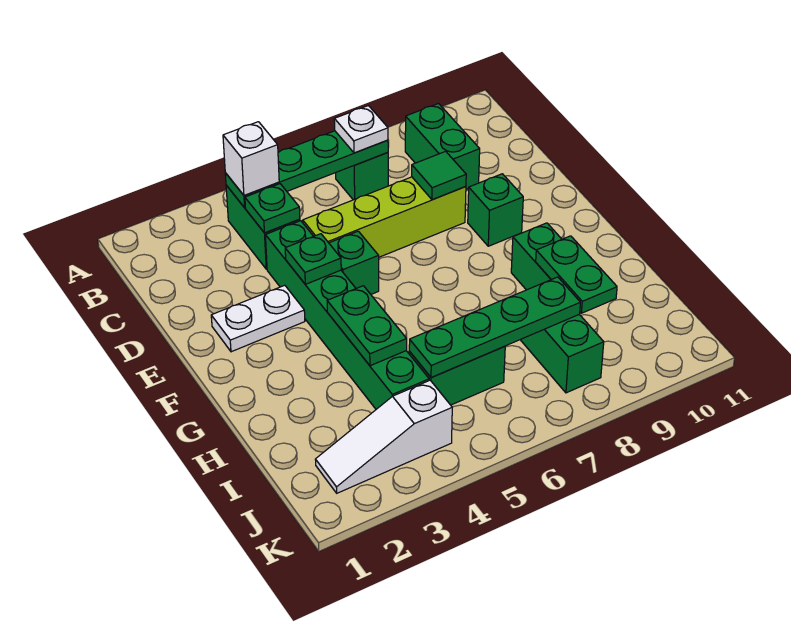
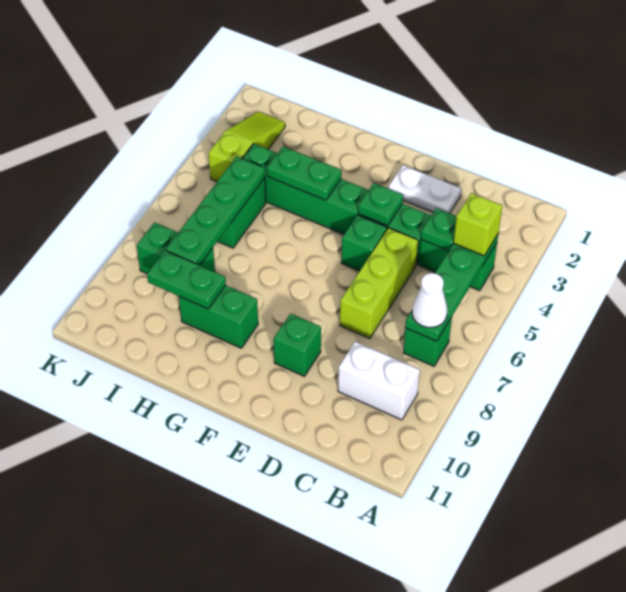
white 1x1 brick [223,122,279,196] -> lime 1x1 brick [454,193,502,256]
white 1x1 plate [334,106,388,153] -> white 1x1 cone [412,273,447,327]
green 1x2 brick [405,104,480,189] -> white 1x2 brick [338,342,420,420]
lime 1x4 brick [303,177,466,257] -> lime 1x3 brick [340,228,418,339]
green 1x1 tile [412,151,466,200] -> none
white 1x2 plate [211,285,305,352] -> white 1x2 plate turned to [388,165,461,213]
white 1x3 slope [315,380,452,493] -> lime 1x3 slope [209,112,285,182]

